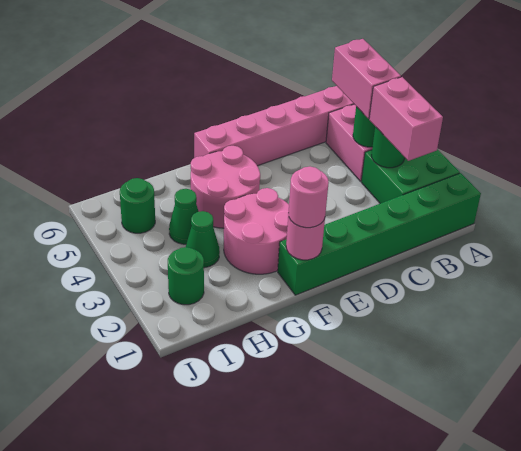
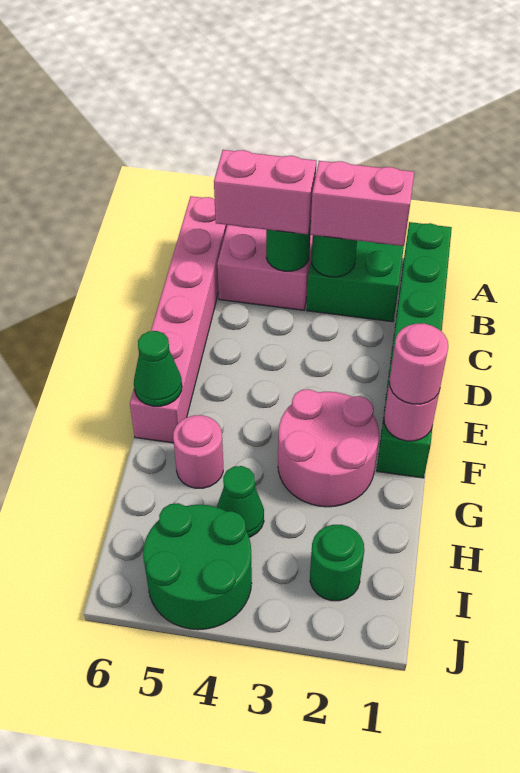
pink 2x2 round brick [191,146,260,228] -> pink 1x1 round brick [173,415,223,488]
green 1x1 cone [186,211,220,268] -> green 1x1 cone moved to [134,331,182,406]
green 1x1 round brick [120,178,155,233] -> green 2x2 round brick [143,503,252,630]

